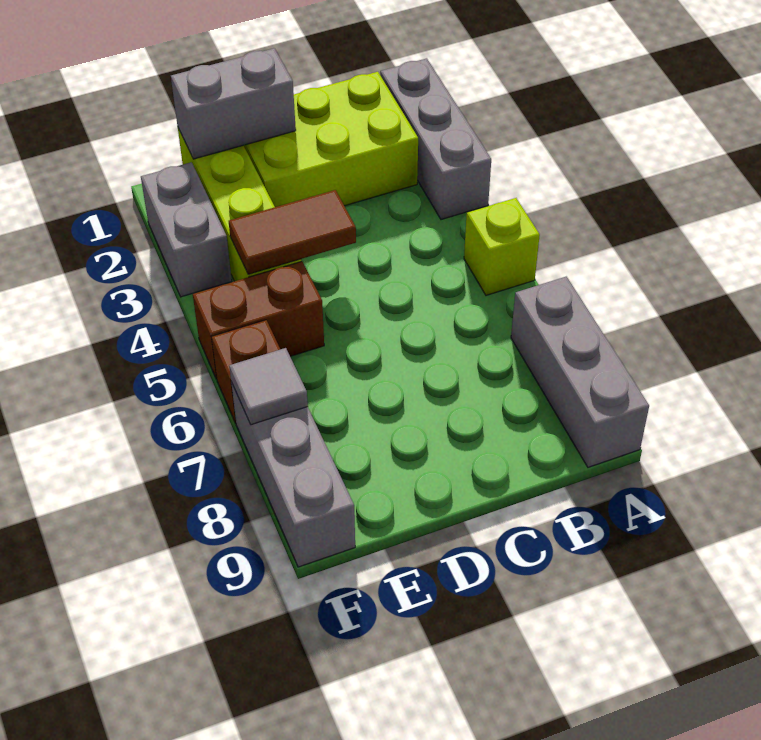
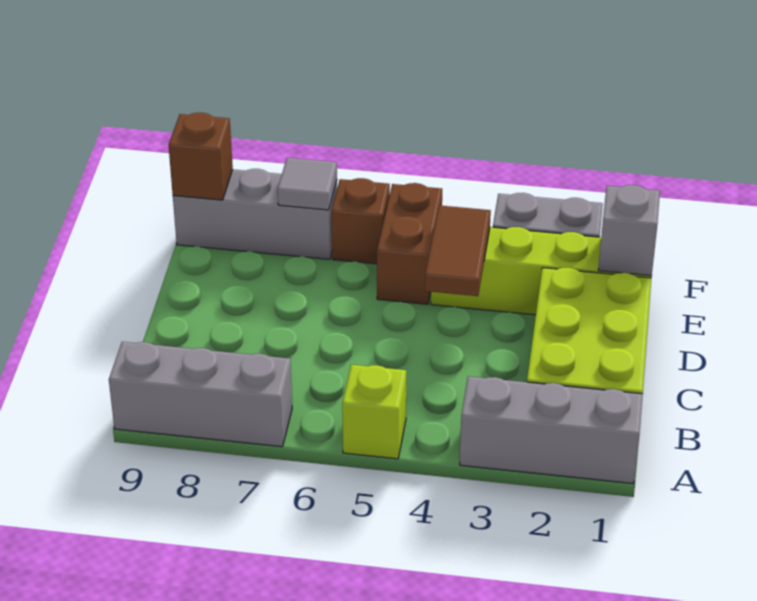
grey 1x2 brick [171,48,296,159] -> grey 1x1 brick [598,185,660,276]
none -> brown 1x1 brick [169,113,233,200]

